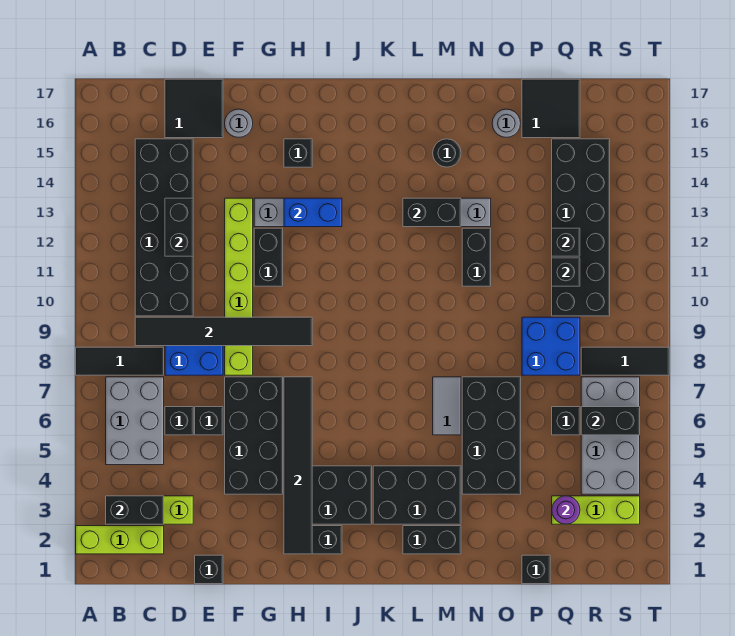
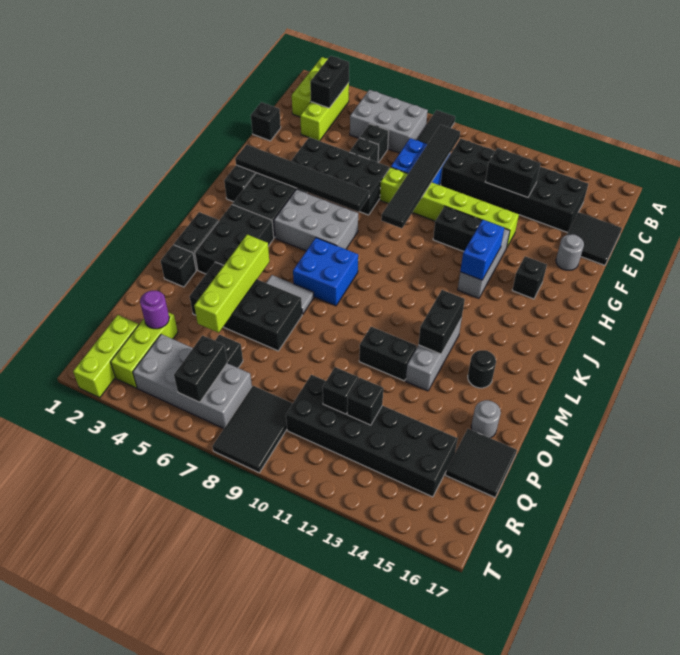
none -> grey 2x3 brick [274,189,358,251]
none -> lime 1x4 brick [194,235,269,333]
black 1x1 brick [522,555,550,584] -> black 1x1 brick moved to [161,245,196,287]
blue 2x2 brick [522,317,580,375] -> blue 2x2 brick moved to [293,238,358,306]
none -> lime 1x3 brick [73,315,138,398]
black 1x3 tile [581,347,669,375] -> black 2x3 tile [213,386,293,473]

